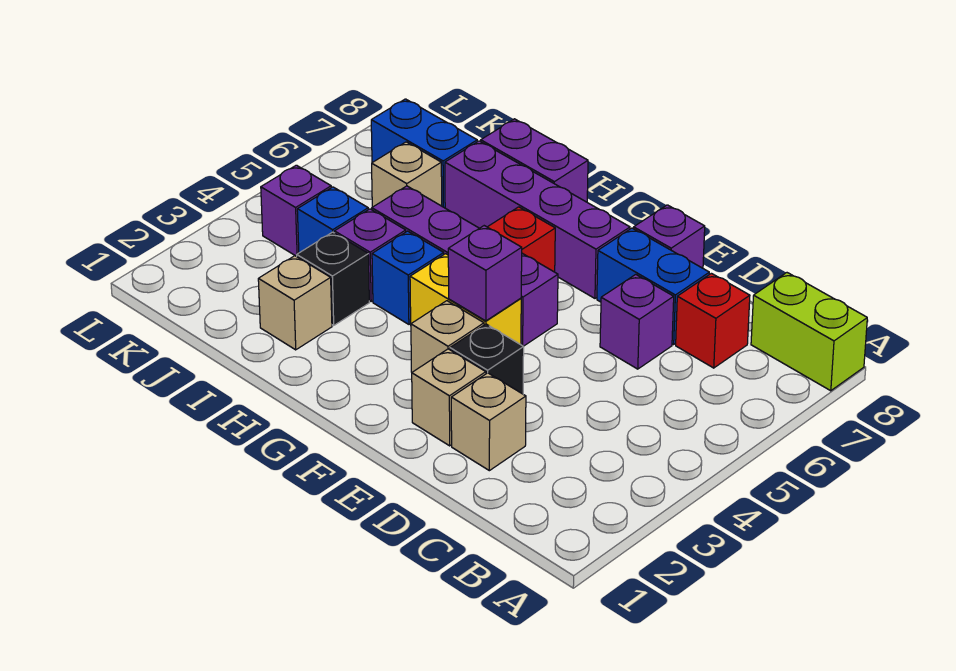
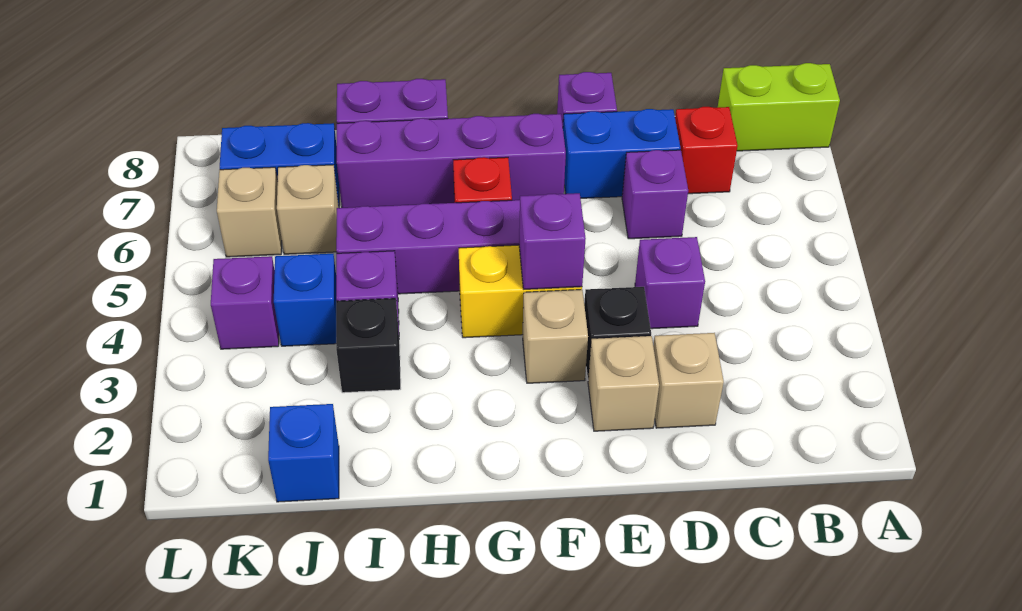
none -> purple 1x1 brick [635,237,705,329]
blue 1x1 brick [372,231,444,324] -> blue 1x1 brick moved to [268,404,339,502]
tan 1x1 brick [258,256,332,350] -> tan 1x1 brick moved to [217,167,282,257]

